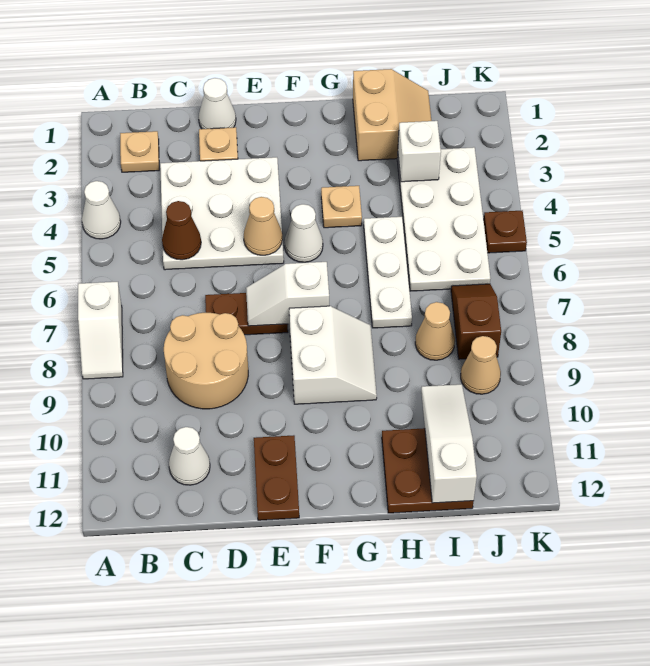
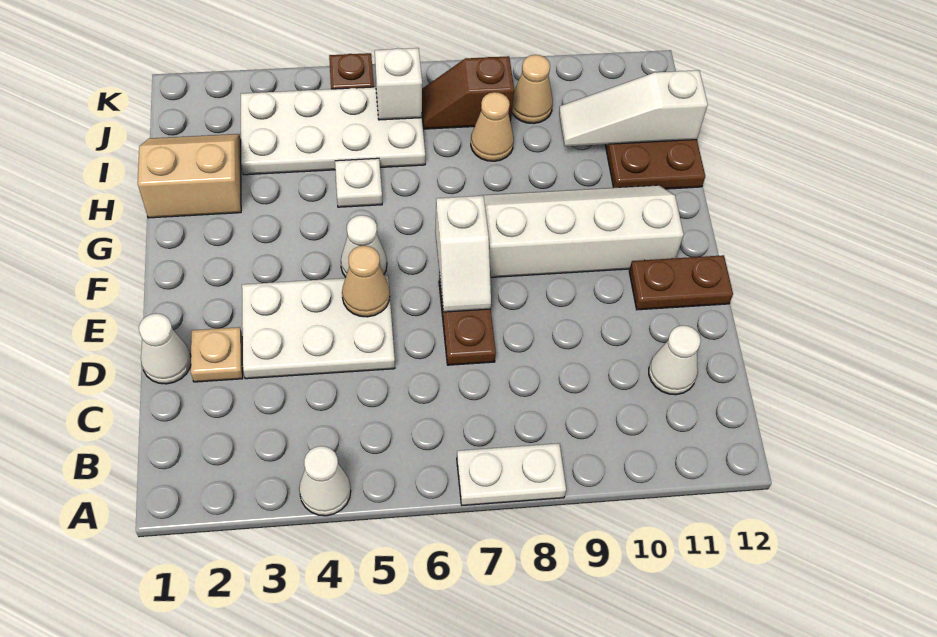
white 1x2 slope [78,282,123,379] -> white 1x2 plate [457,443,566,505]
tan 1x1 plate [120,131,159,172] -> none
white 3x3 plate [160,157,284,270] -> white 2x3 plate [242,276,395,379]
brown 1x1 cone [162,201,201,260] -> none
tan 2x2 round brick [164,313,248,409] -> none
white 2x2 slope [289,306,377,404] -> white 2x4 slope [478,185,684,277]
tan 1x1 plate [321,186,362,228] -> none
white 1x3 plate [364,217,412,328] -> white 1x1 plate [335,158,382,207]
white 1x1 brick [398,121,441,182] -> white 1x1 brick moved to [375,48,422,120]

